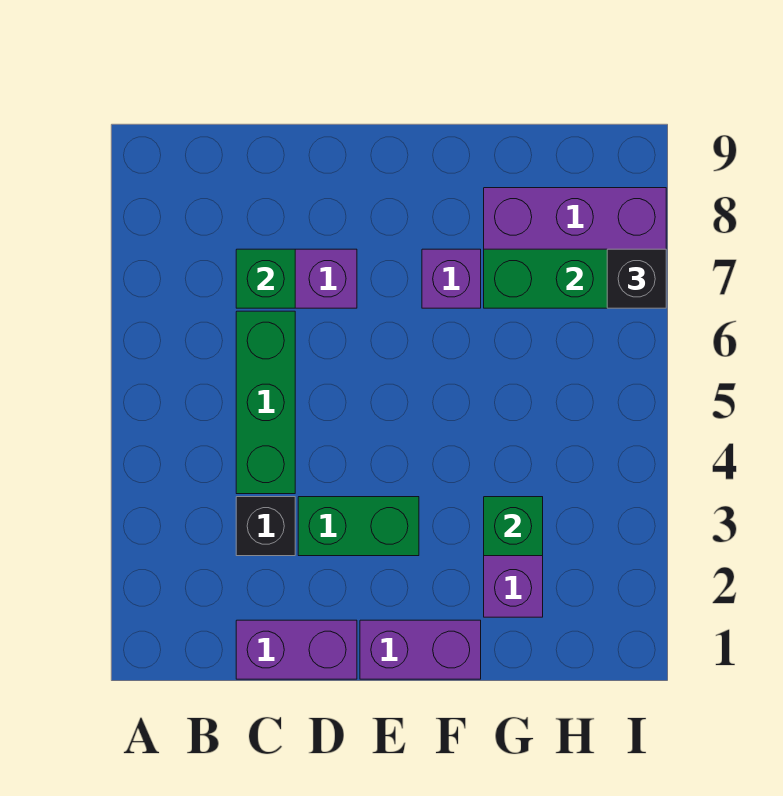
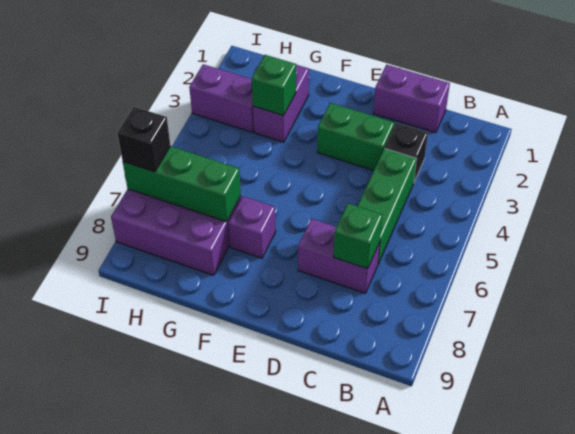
purple 1x2 brick [360,620,481,679] -> purple 1x2 brick moved to [189,64,254,132]

